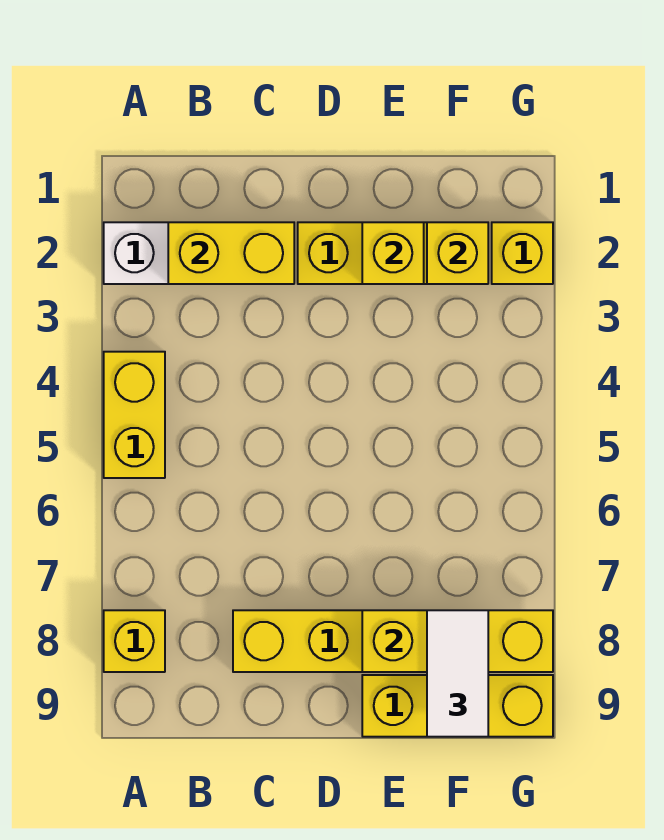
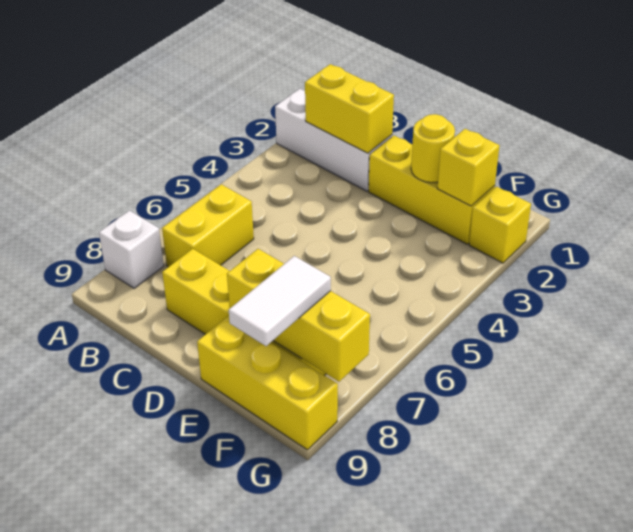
yellow 1x2 brick [104,352,165,478] -> yellow 1x2 brick moved to [162,184,254,267]
yellow 1x1 brick [104,610,165,672] -> white 1x1 brick [99,210,164,288]
yellow 1x1 brick [362,222,424,284] -> yellow 1x1 round brick [411,114,455,183]

